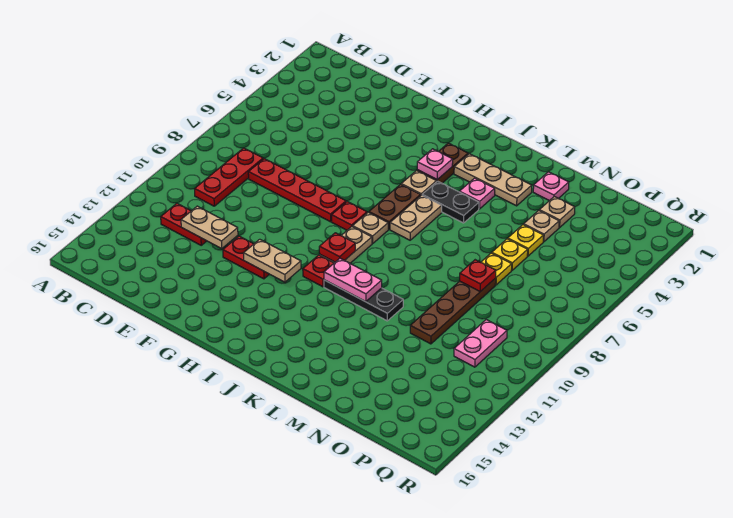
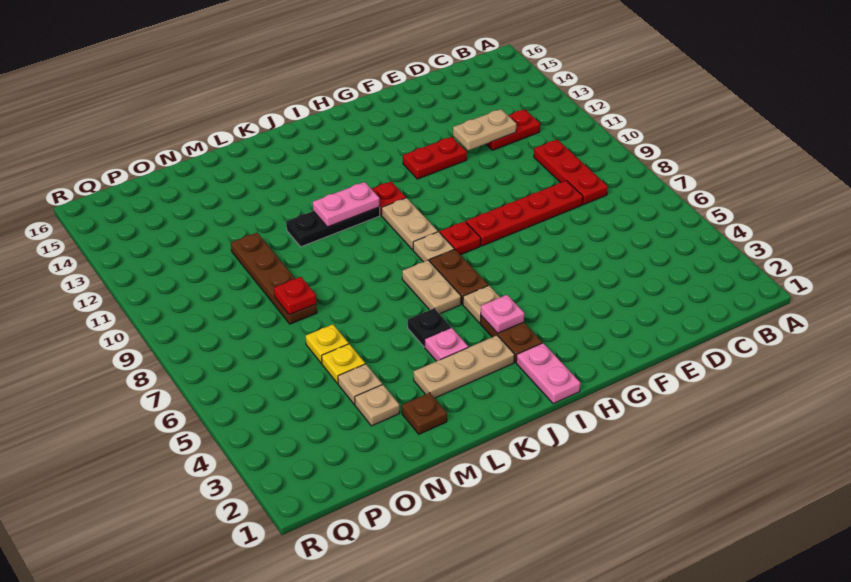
tan 1x2 plate [244,239,301,282] -> none
red 1x1 plate [319,233,355,262] -> none
black 1x2 plate [422,181,479,223] -> black 1x1 plate [408,308,451,347]
pink 1x1 plate [533,172,569,201] -> brown 1x1 plate [402,393,447,434]
yellow 1x1 plate [481,253,512,285] -> none
pink 1x2 plate [454,320,507,367] -> pink 1x2 plate moved to [516,343,580,404]

